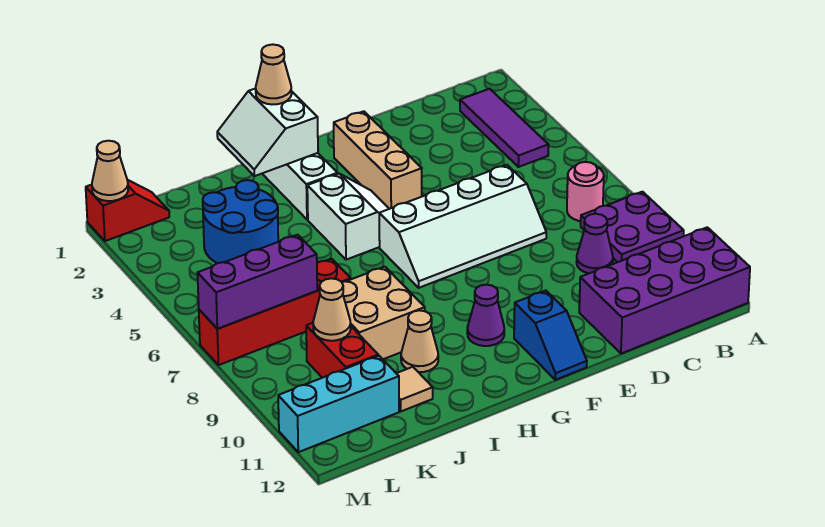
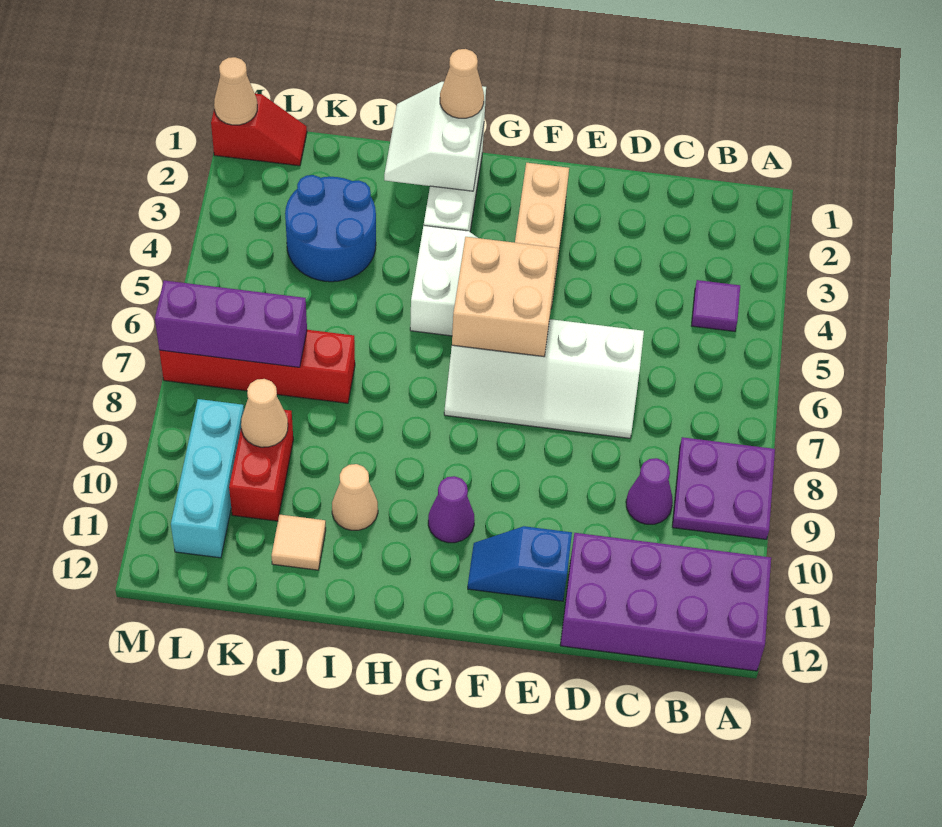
purple 1x3 tile [460,89,549,167] -> purple 1x1 tile [691,280,740,331]
pink 1x1 round brick [567,162,604,221] -> none
blue 1x2 slope [514,291,587,380] -> blue 1x2 slope turned to [468,526,572,601]
tan 2x2 brick [342,267,425,359] -> tan 2x2 brick moved to [452,237,558,356]
cyan 1x3 brick [278,356,399,452] -> cyan 1x3 brick turned to [171,399,244,558]

